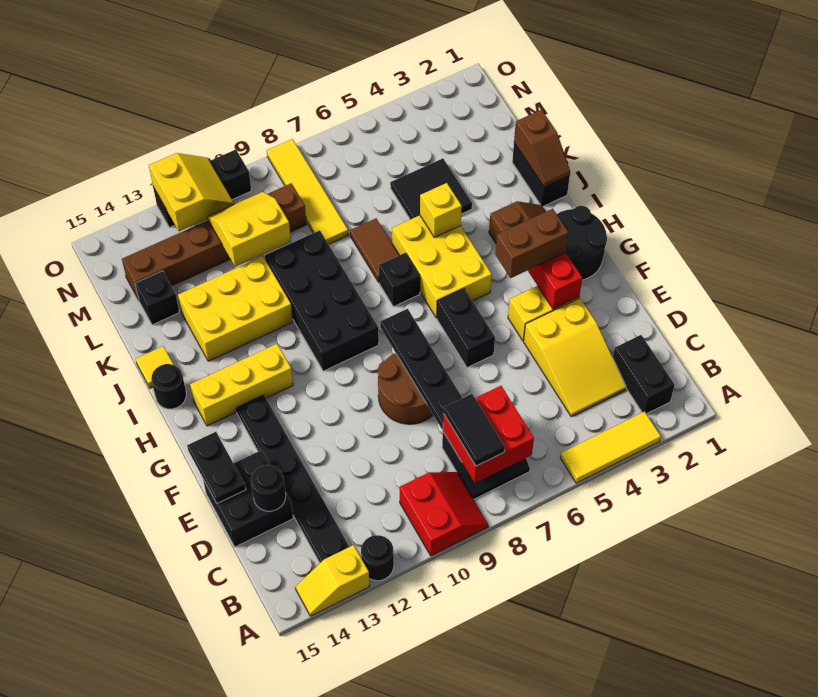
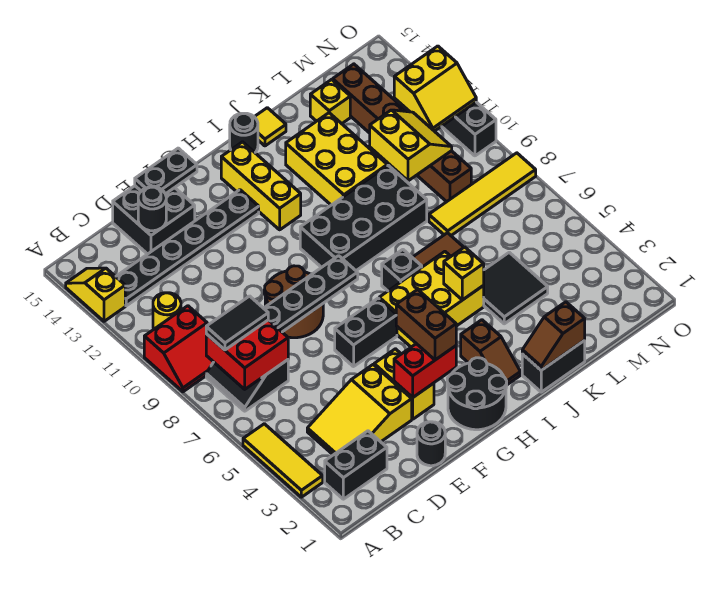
black 1x1 round brick [361,535,394,581] -> black 1x1 round brick moved to [417,422,445,466]
none -> yellow 1x1 round brick [153,293,181,329]
black 1x1 brick [135,271,179,325] -> yellow 1x1 brick [310,80,350,124]

